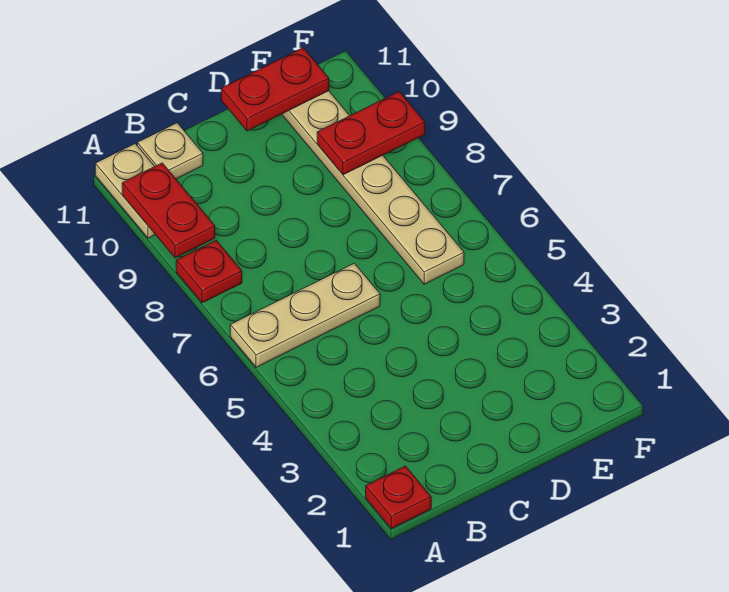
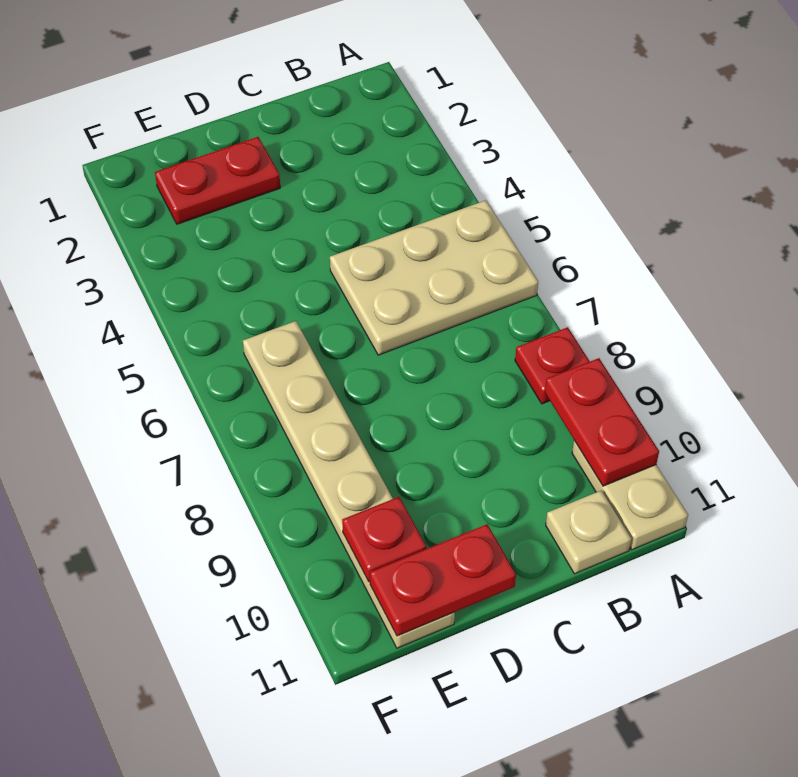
red 1x1 plate [366,466,431,529] -> red 1x1 plate moved to [342,497,426,582]
tan 1x3 plate [230,263,380,367] -> tan 2x3 plate [330,200,538,355]
red 1x2 plate [317,92,425,175] -> red 1x2 plate moved to [155,137,280,224]

